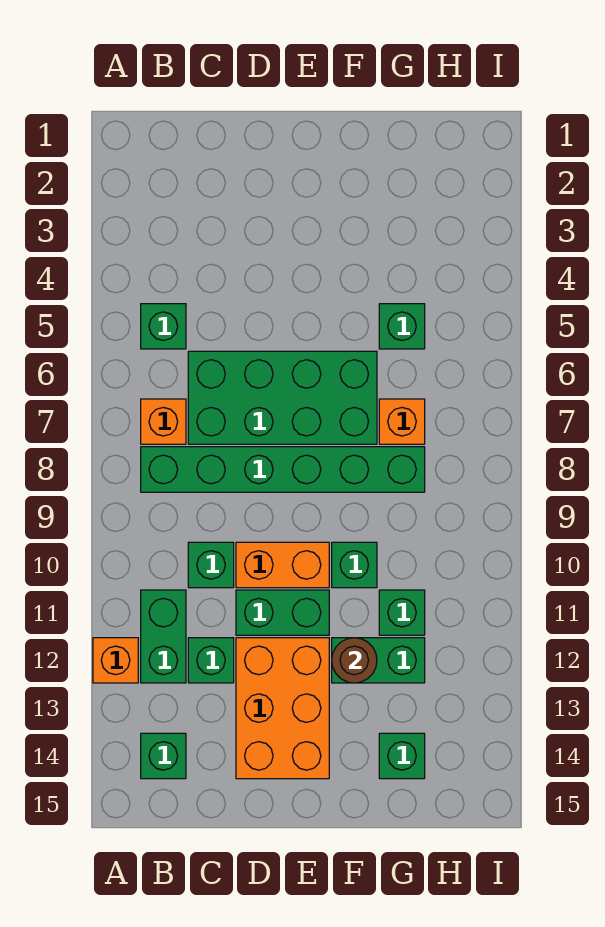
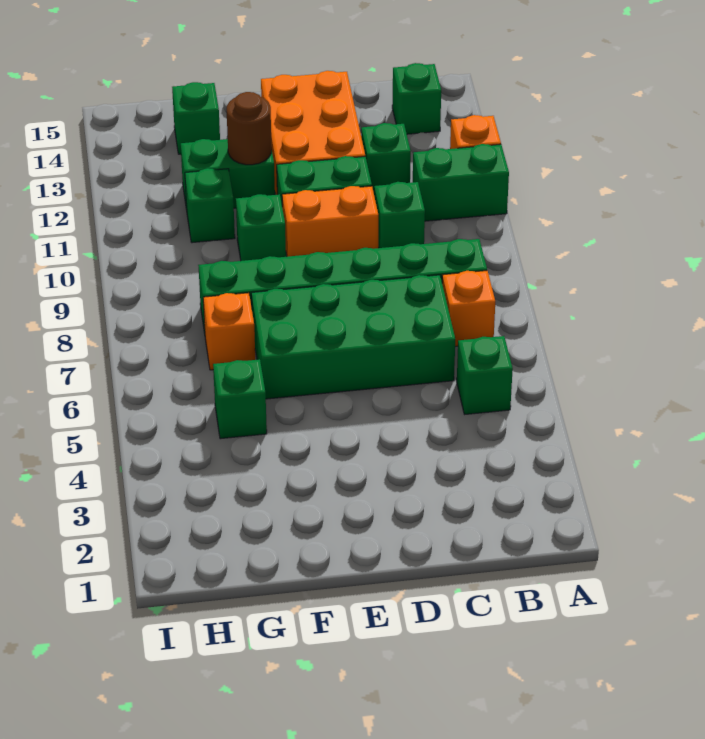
green 1x2 brick [141,590,186,683] -> green 1x2 brick turned to [413,144,509,221]

